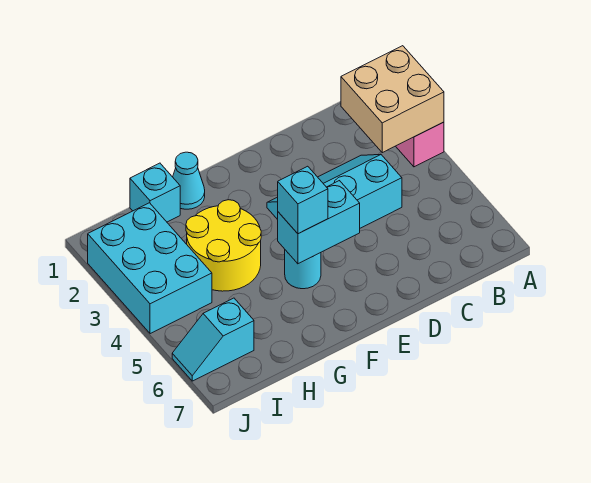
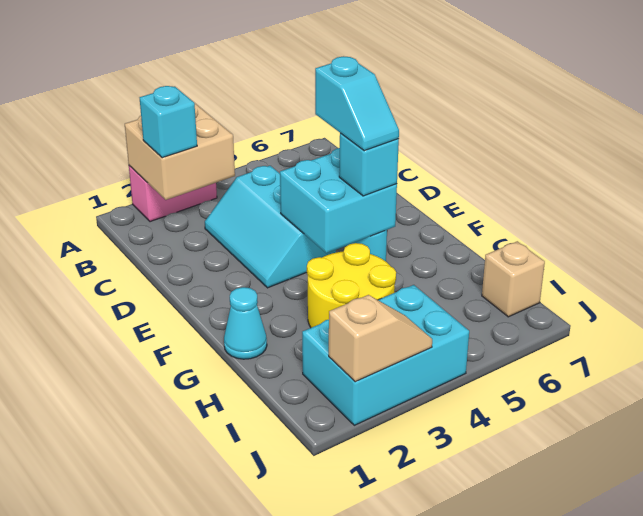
cyan 1x2 brick [278,181,360,264] -> cyan 2x2 brick [280,148,397,253]
cyan 1x1 brick [130,163,180,222] -> cyan 1x1 brick moved to [140,86,197,158]
cyan 1x2 slope [172,298,254,381] -> cyan 1x2 slope moved to [315,56,399,151]
none -> tan 1x1 brick [482,241,545,317]
none -> tan 1x2 slope [329,295,432,382]

